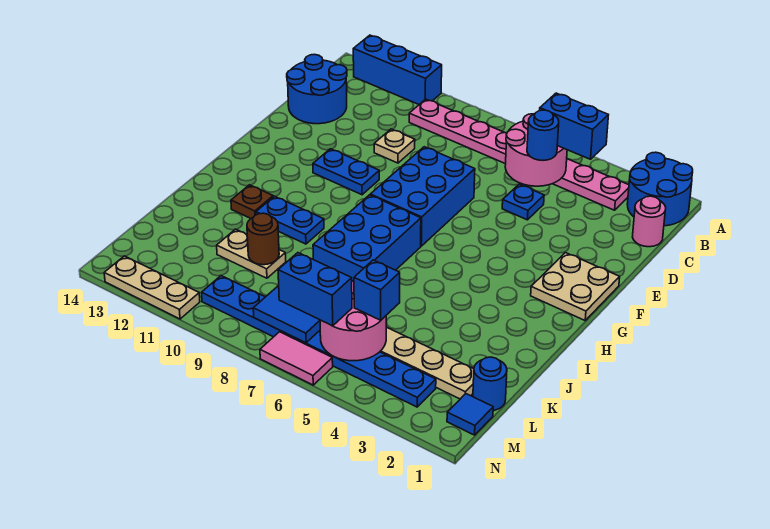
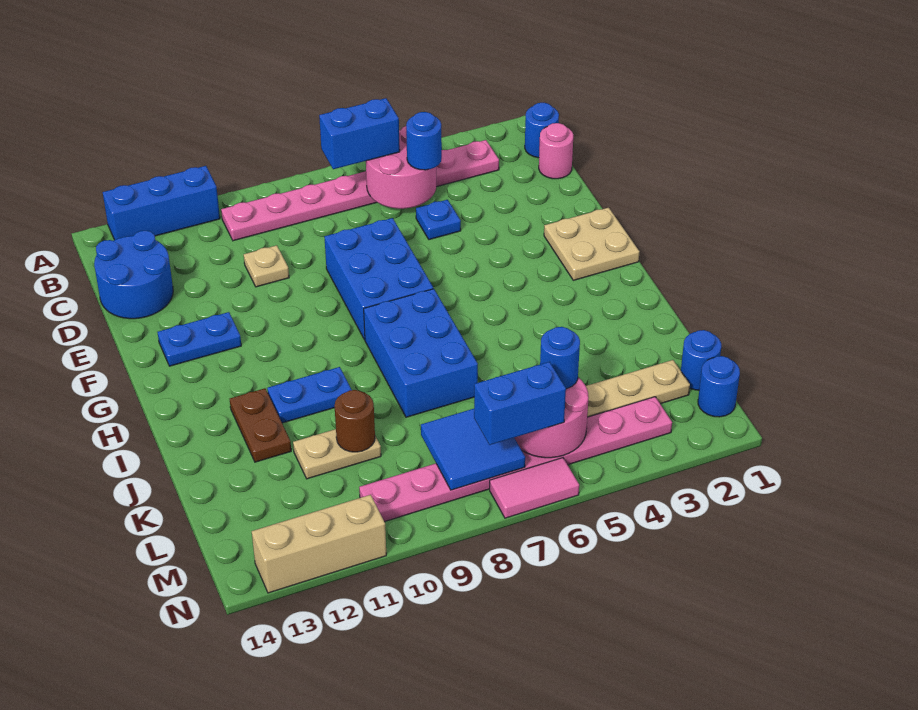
blue 2x2 round brick [627,152,693,226] -> blue 1x1 round brick [525,103,559,158]
blue 1x2 brick [540,93,608,159] -> blue 1x2 brick moved to [319,98,400,169]
blue 1x2 plate [313,149,379,195] -> blue 1x2 plate moved to [158,312,241,366]
brown 1x1 plate [231,185,273,218] -> brown 1x2 plate [230,388,291,462]
blue 1x1 brick [354,260,400,320] -> blue 1x1 round brick [540,327,580,389]
blue 1x1 tile [447,394,493,435] -> blue 1x1 round brick [698,356,740,417]
blue 1x8 plate [202,276,436,407] -> pink 1x8 plate [359,397,672,522]
tan 1x3 plate [104,256,200,319] -> tan 1x3 brick [252,495,386,593]

